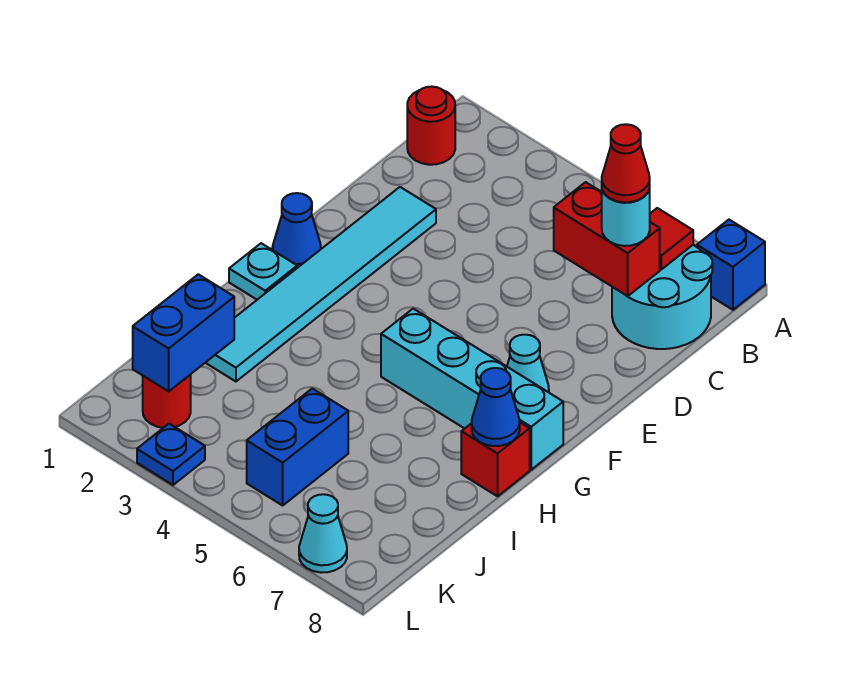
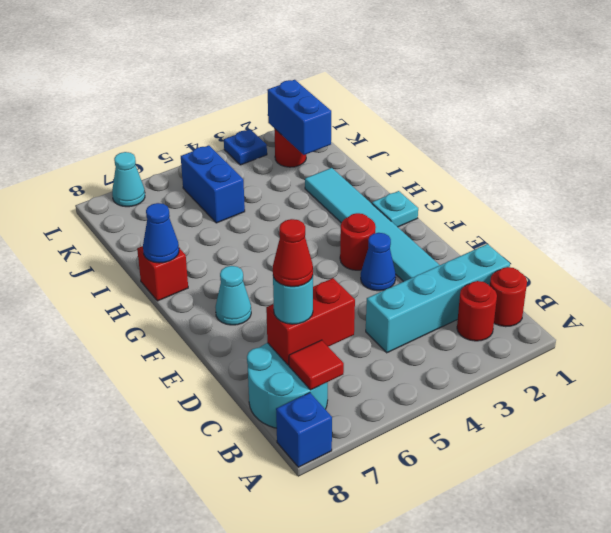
none -> red 1x1 round brick [457,281,497,341]
blue 1x1 cone [273,193,321,268] -> blue 1x1 cone moved to [361,233,396,291]
none -> red 1x1 round brick [340,213,376,270]
cyan 1x4 brick [381,309,563,470] -> cyan 1x4 brick moved to [366,244,510,353]

